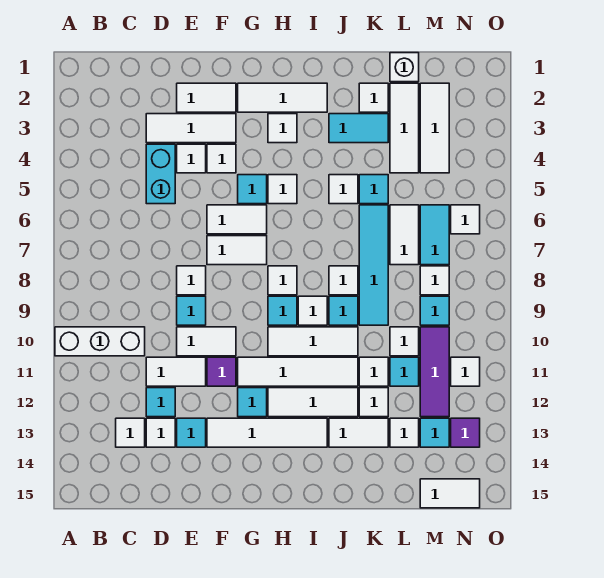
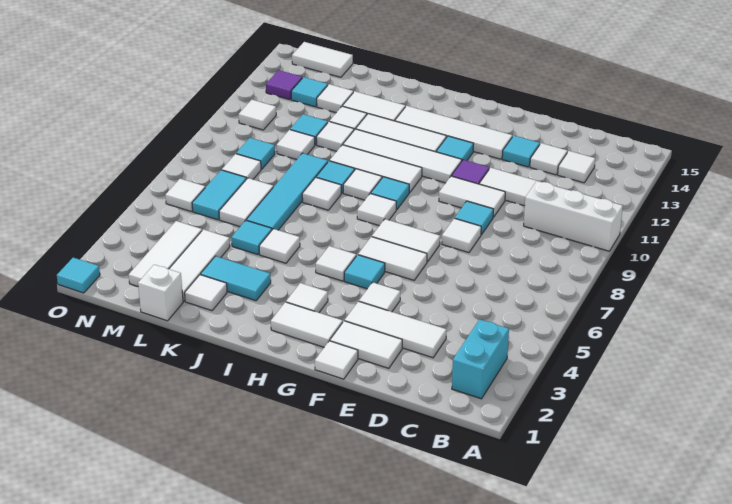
cyan 1x2 brick [146,144,175,204] -> cyan 1x2 brick moved to [452,319,509,399]
cyan 1x1 tile [146,388,175,417] -> cyan 1x1 tile moved to [57,258,100,293]
white 1x1 tile [177,144,206,173] -> white 1x1 tile moved to [315,341,358,379]
white 1x3 tile [238,83,327,112] -> white 1x2 tile [271,302,343,347]
purple 1x3 tile [420,327,449,417] -> none

